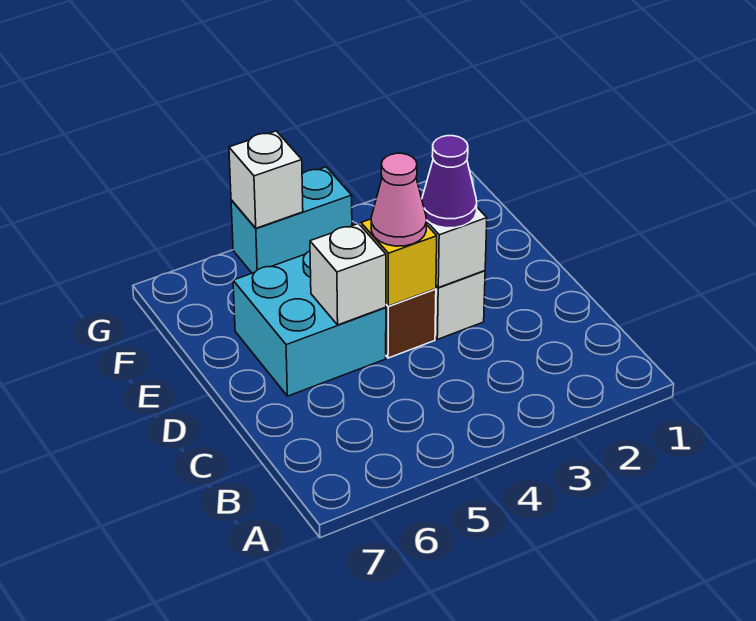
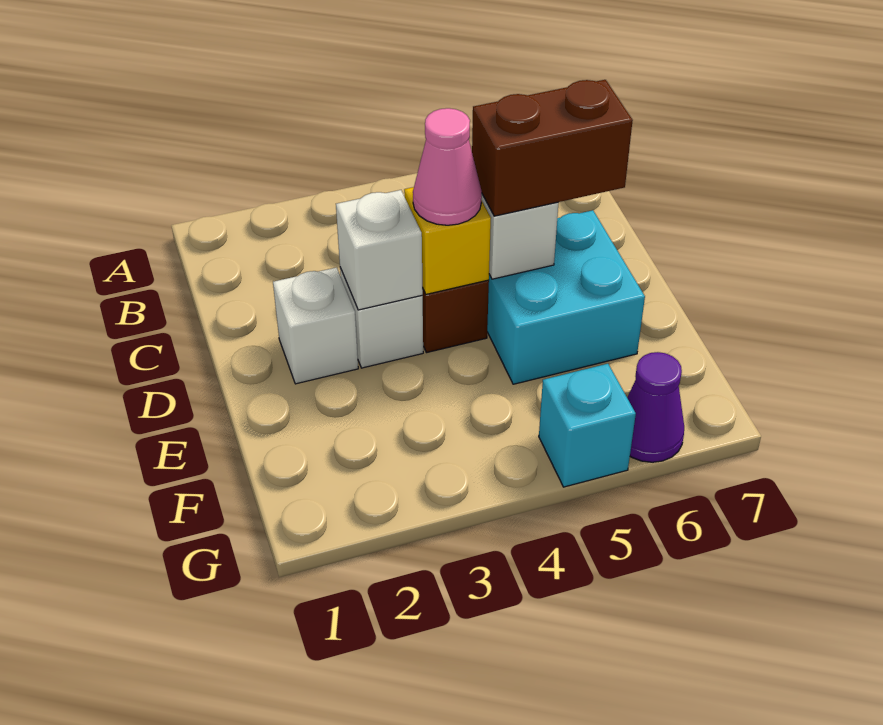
purple 1x1 cone [422,136,477,228] -> purple 1x1 cone moved to [627,352,684,462]
none -> brown 1x2 brick [472,80,633,216]
cyan 1x2 brick [231,167,352,273] -> cyan 1x1 brick [539,364,636,487]
white 1x1 brick [229,131,303,228] -> white 1x1 brick moved to [273,268,358,384]

